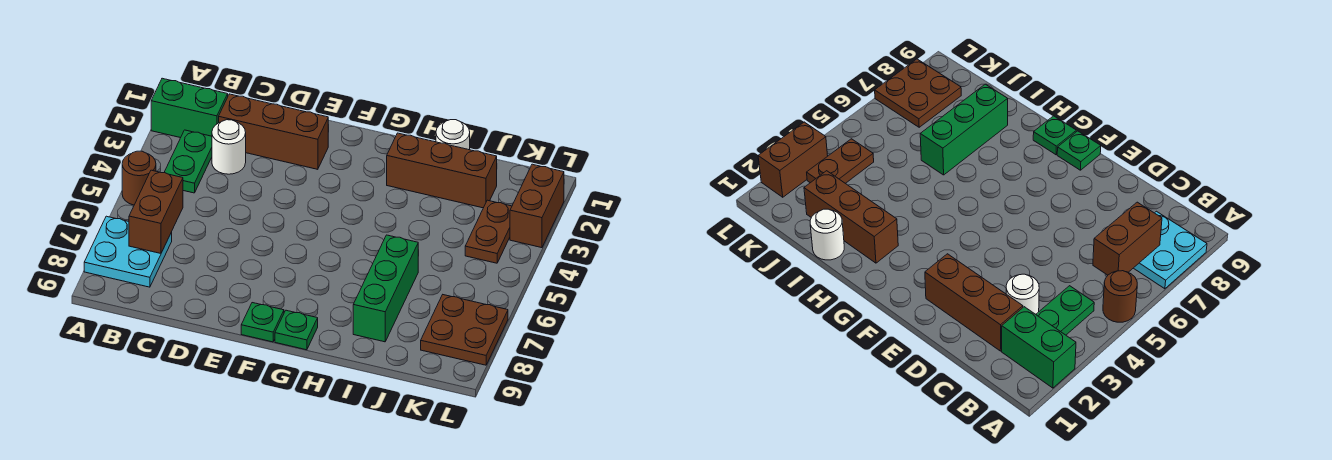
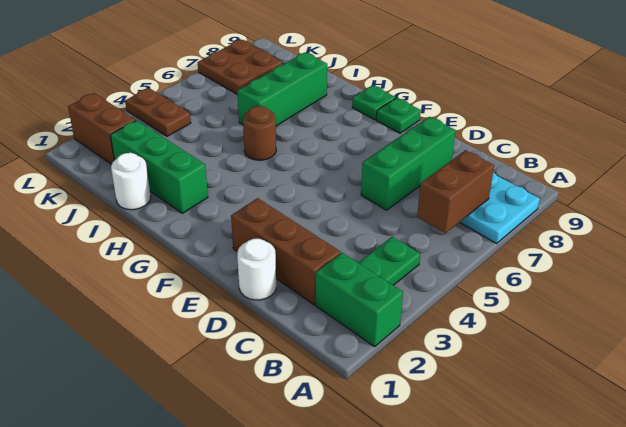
brown 1x1 round brick [122,151,156,205] -> brown 1x1 round brick moved to [243,106,276,160]
white 1x1 round brick [212,120,246,174] -> white 1x1 round brick moved to [237,239,276,300]
none -> green 1x3 brick [361,117,456,210]
brown 1x3 brick [387,133,497,208] -> green 1x3 brick [110,120,208,213]
brown 1x2 plate [465,200,512,263] -> brown 1x2 plate turned to [125,88,191,136]
brown 1x2 brick [510,164,564,248] -> brown 1x2 brick turned to [68,93,136,164]

